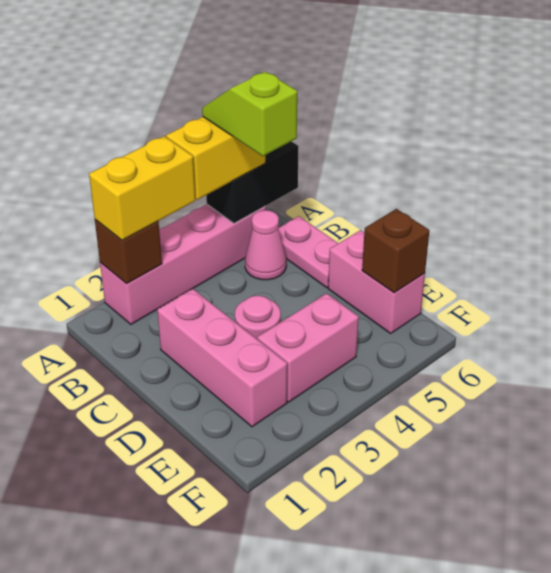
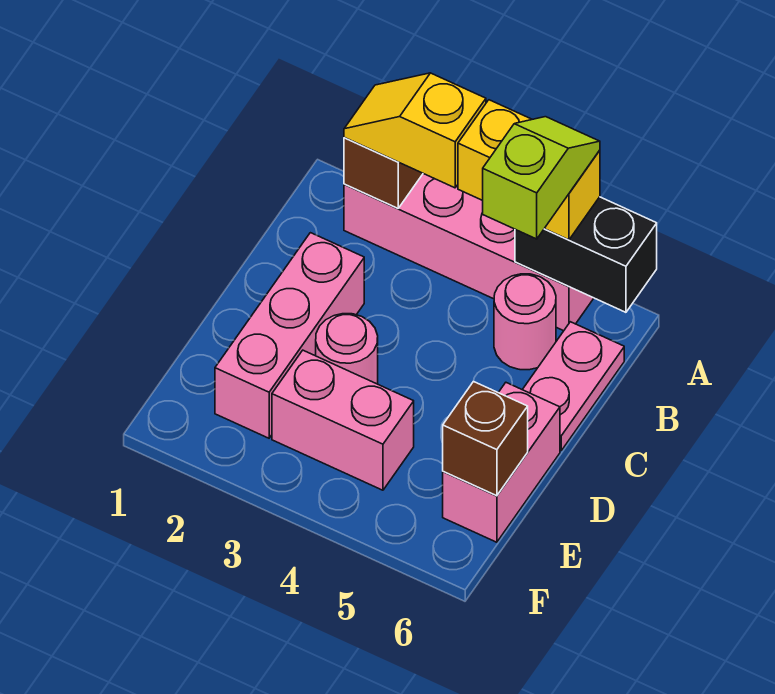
yellow 1x2 brick [89,136,195,240] -> yellow 1x2 slope [344,73,486,188]
pink 1x1 cone [245,210,286,280] -> pink 1x1 round brick [494,274,556,370]

